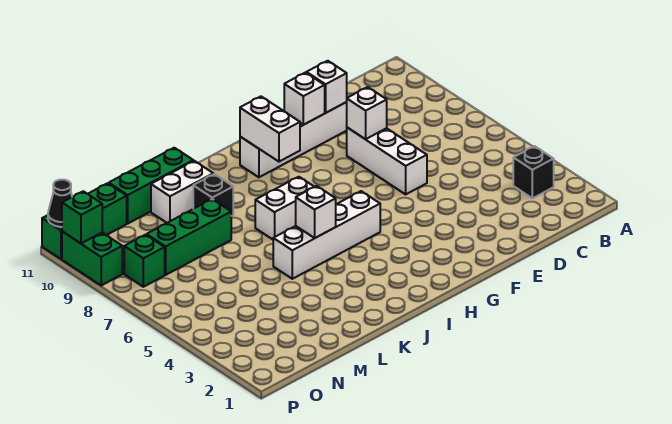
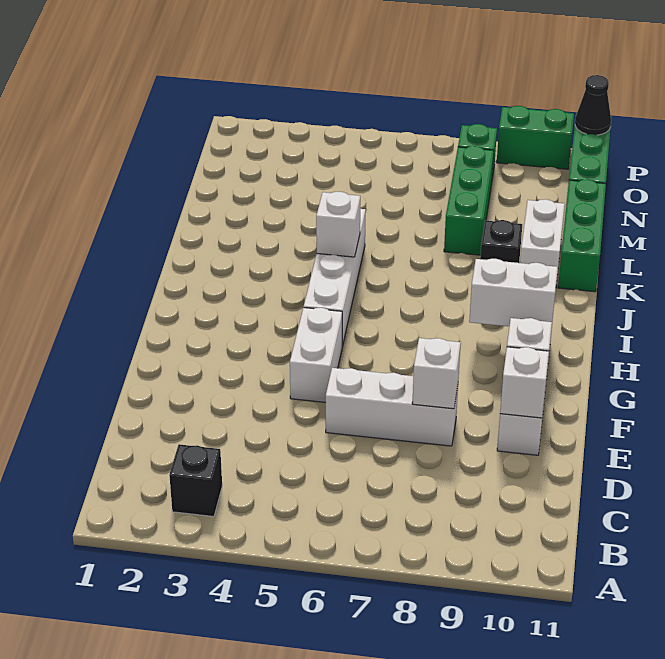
white 1x2 brick [255,177,314,239] -> white 1x2 brick moved to [290,308,342,402]
green 1x1 brick [62,191,102,243] -> none

